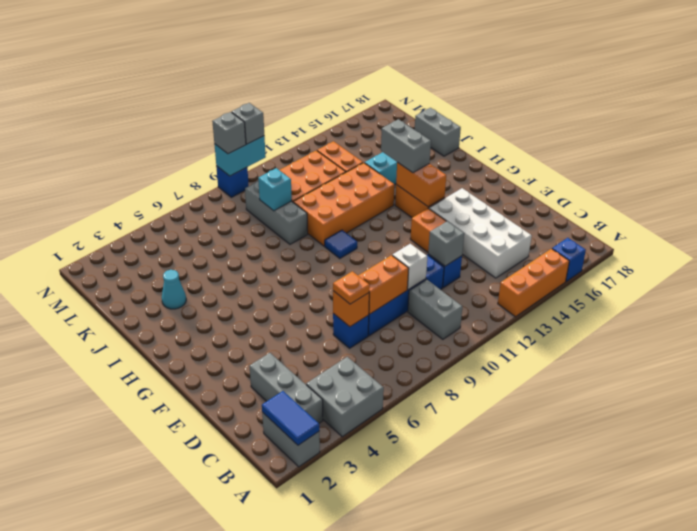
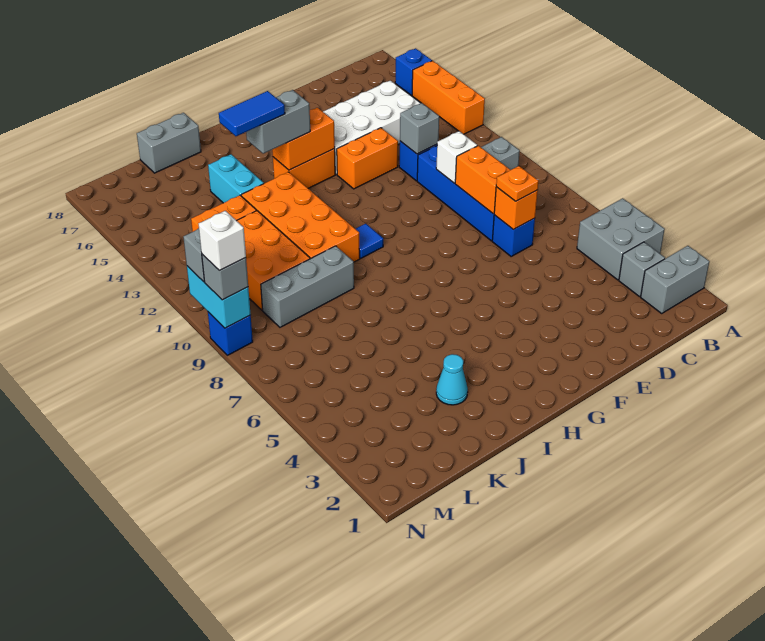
blue 1x2 tile [262,391,319,445] -> blue 1x2 tile moved to [219,91,285,136]
grey 1x3 brick [250,353,323,423] -> grey 1x1 brick [619,242,665,297]
cyan 1x1 brick [258,168,292,211] -> none
none -> white 1x1 brick [199,211,246,271]

